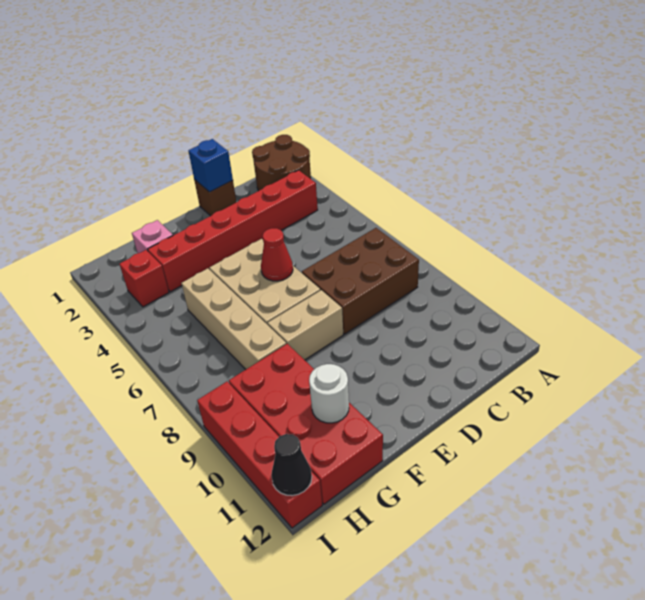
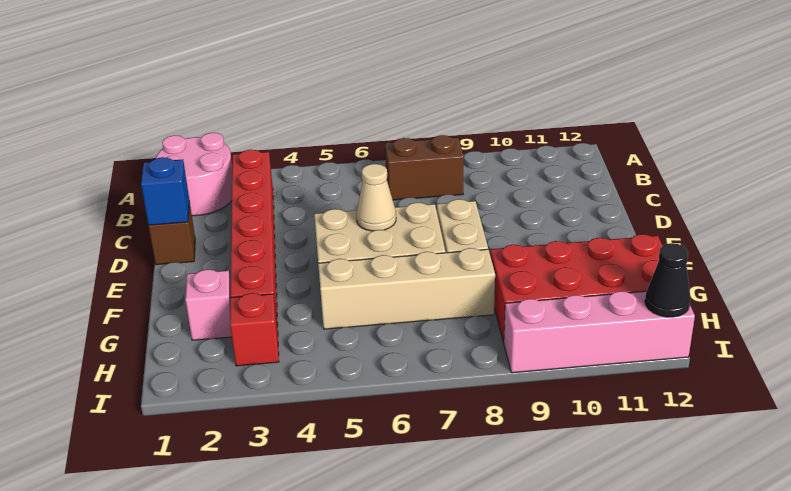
brown 2x2 round brick [252,135,311,191] -> pink 2x2 round brick [156,133,232,216]
brown 2x3 brick [302,228,419,334] -> brown 1x2 brick [385,135,464,200]
red 1x1 cone [261,228,293,281] -> tan 1x1 cone [356,164,396,231]
white 1x1 round brick [309,364,349,423] -> none
red 1x4 brick [197,381,322,528] -> pink 1x4 brick [504,291,695,373]

